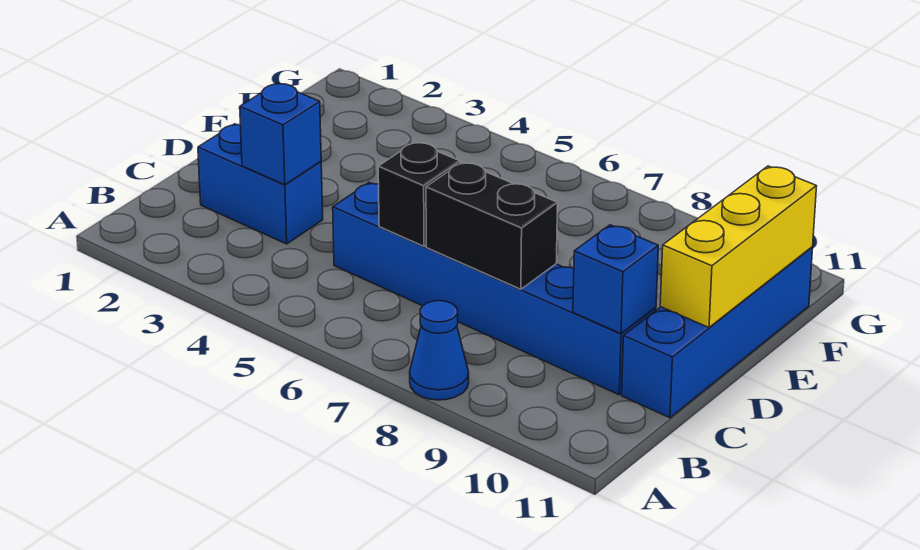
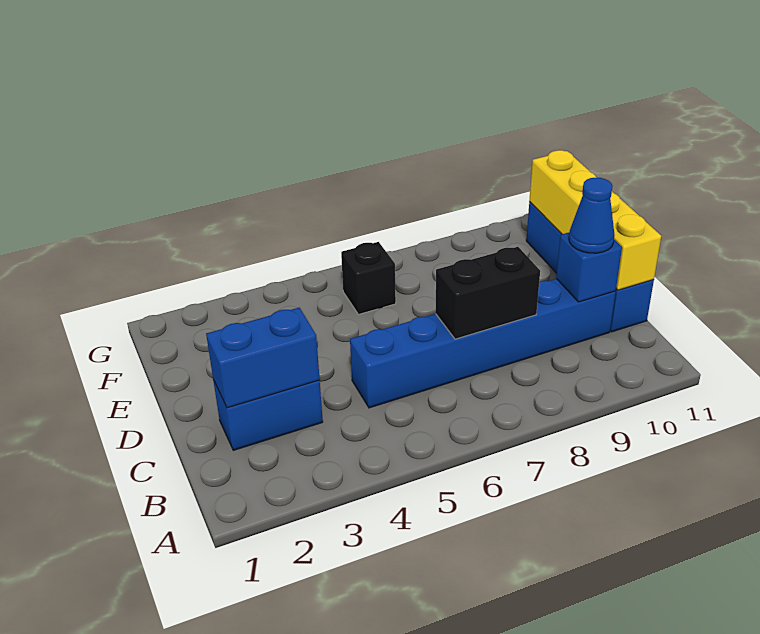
blue 1x1 cone [410,301,469,400] -> blue 1x1 cone moved to [569,178,614,253]
blue 1x1 brick [240,83,321,185] -> blue 1x2 brick [206,308,320,408]
black 1x1 brick [378,142,460,246] -> black 1x1 brick moved to [341,242,396,314]
yellow 1x3 brick [660,166,817,328] -> yellow 1x4 brick [529,150,661,290]

